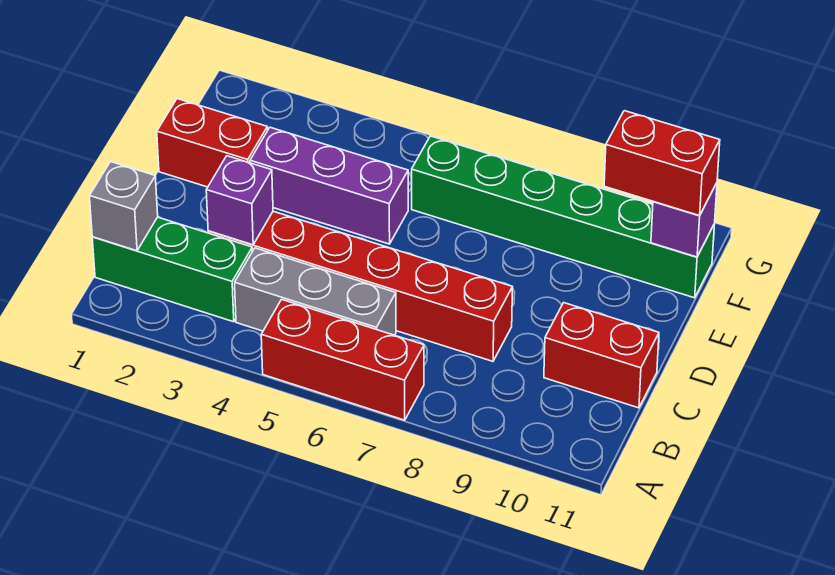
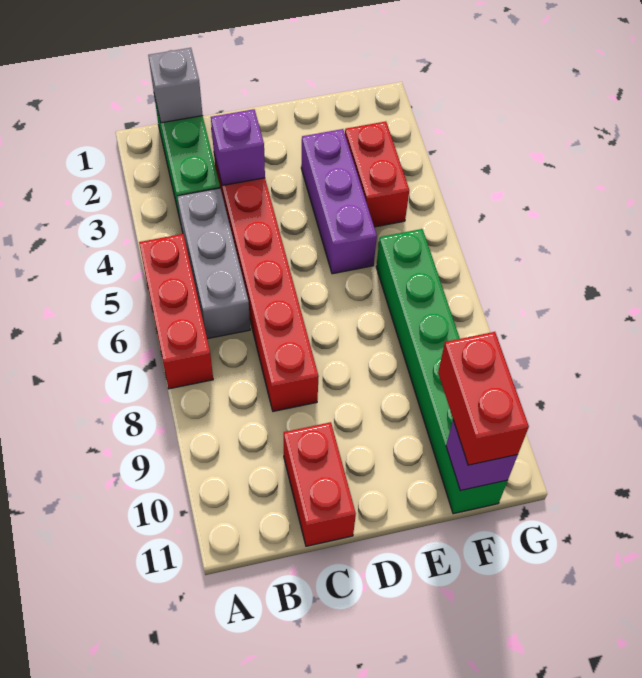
red 1x2 brick [157,99,268,187] -> red 1x2 brick moved to [345,121,409,227]

